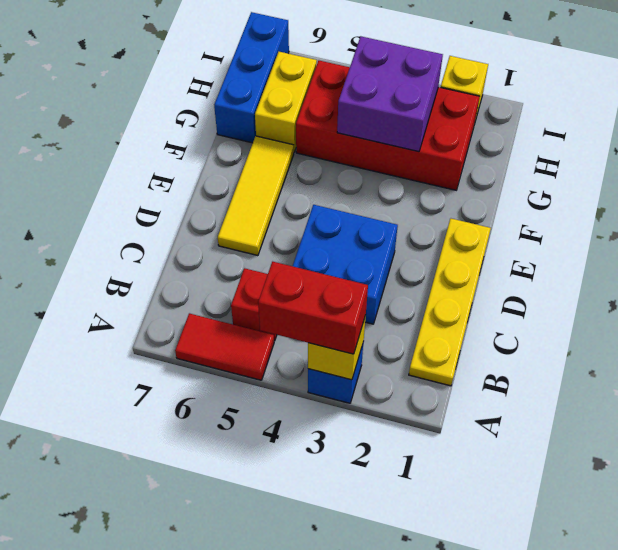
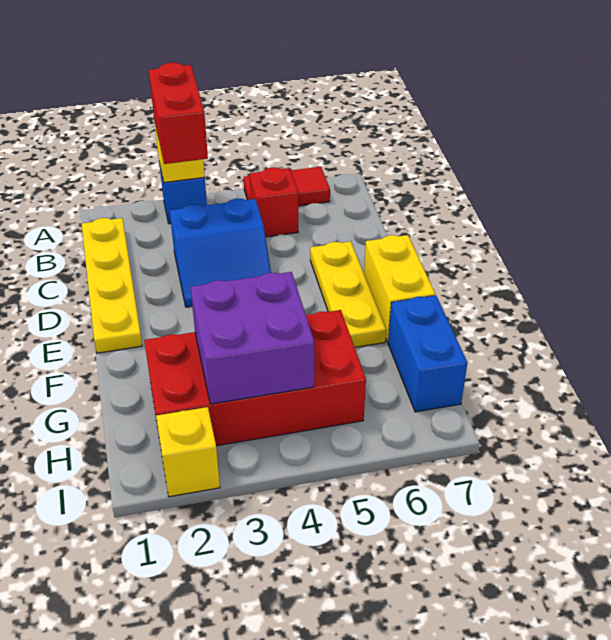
red 1x2 brick [258,262,368,354] -> red 1x2 brick turned to [149,63,208,164]
blue 2x2 brick [293,205,398,324] -> blue 2x2 slope [170,199,271,307]
yellow 1x3 tile [218,136,294,256] -> yellow 1x3 plate [310,241,386,347]
yellow 1x2 brick [255,52,317,152] -> yellow 1x2 brick moved to [364,235,435,342]
blue 1x3 brick [214,12,289,143] -> blue 1x2 brick [388,295,467,412]

